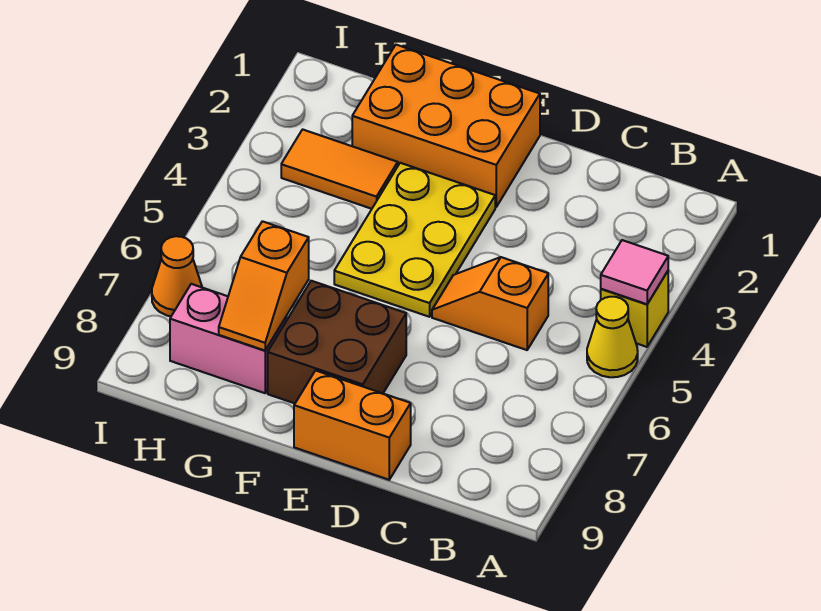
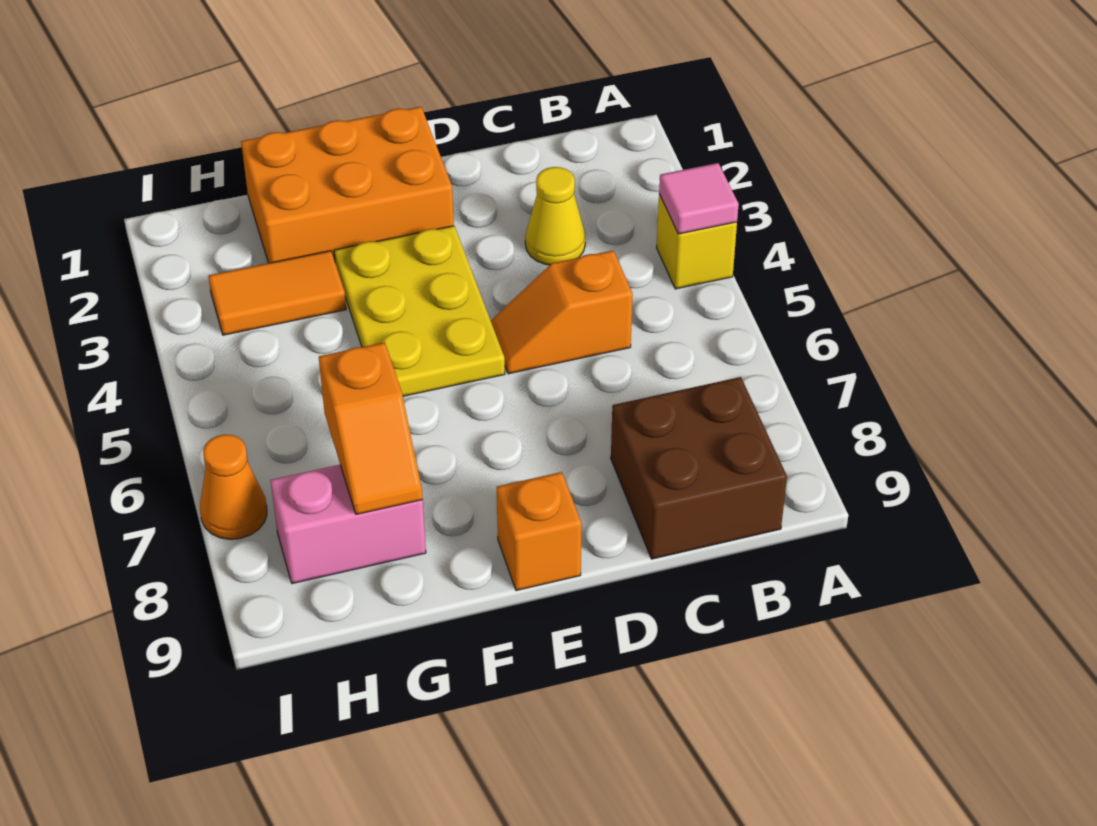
yellow 1x1 cone [587,297,638,377] -> yellow 1x1 cone moved to [525,167,585,265]
orange 1x2 brick [294,371,411,480] -> orange 1x1 brick [497,472,582,591]
brown 2x2 brick [268,281,406,403] -> brown 2x2 brick moved to [611,377,787,559]

